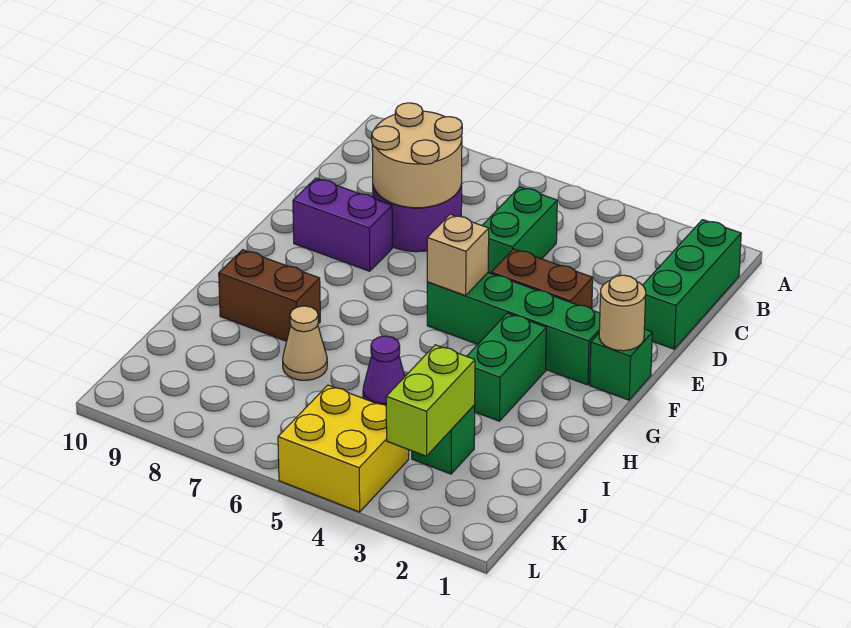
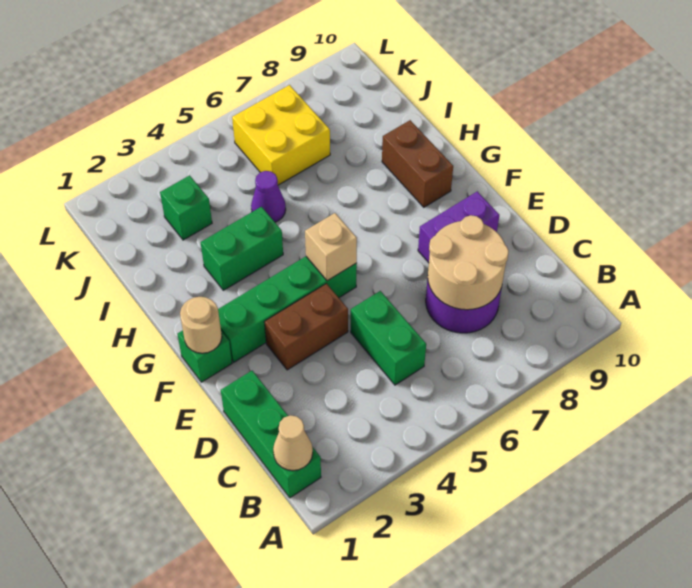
green 1x2 brick [467,313,546,421] -> green 1x2 brick turned to [201,207,283,290]
brown 1x2 brick [219,250,320,341] -> brown 1x2 brick turned to [382,120,453,207]
tan 1x1 cone [283,306,327,380] -> tan 1x1 cone moved to [273,415,313,471]
lime 1x2 brick [386,345,475,456] -> none
yellow 2x2 brick [278,385,409,512] -> yellow 2x2 brick moved to [232,85,330,185]

